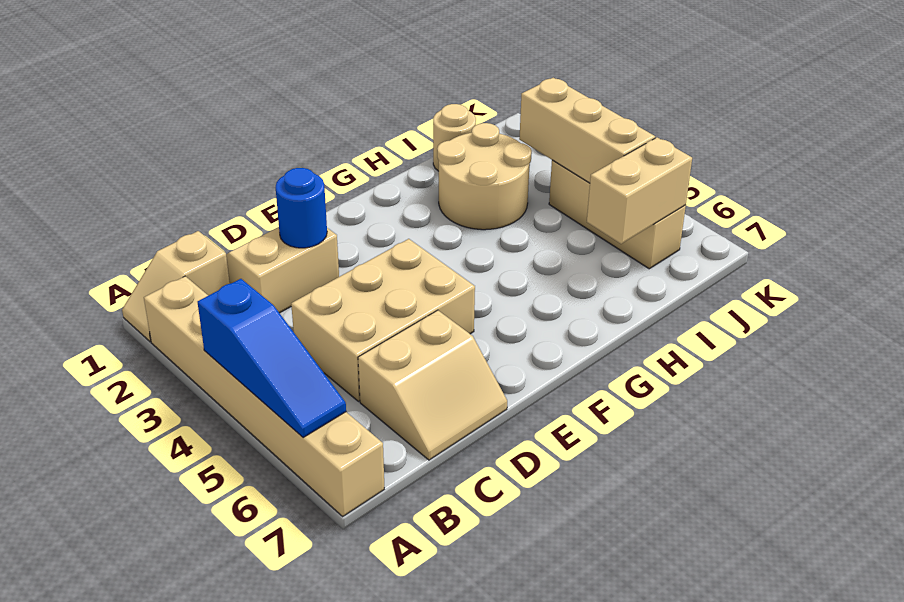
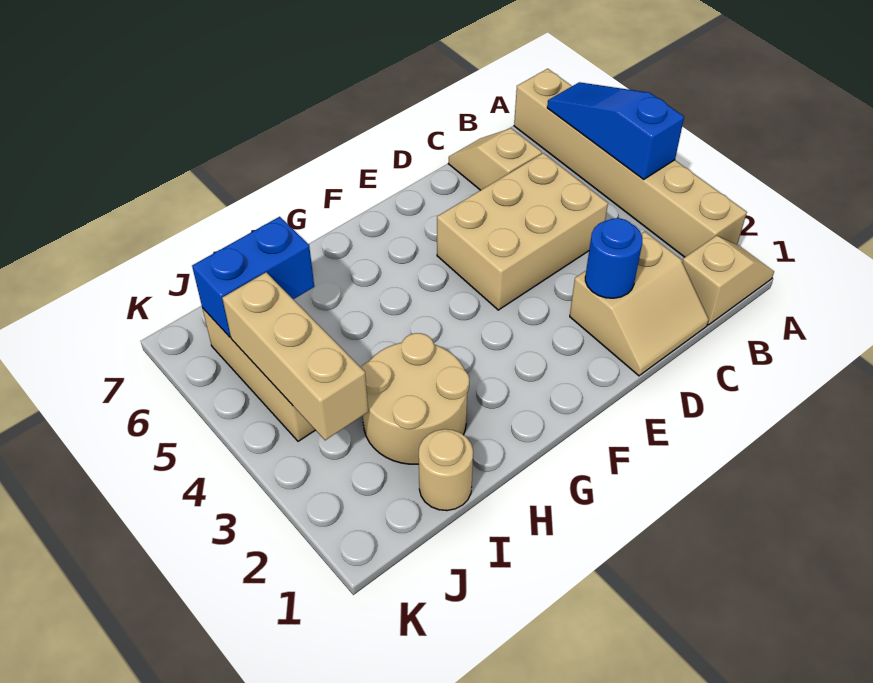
tan 2x2 slope [358,310,507,460] -> tan 1x2 slope [448,128,542,190]
tan 1x2 brick [587,137,692,244] -> blue 1x2 brick [192,217,314,337]

